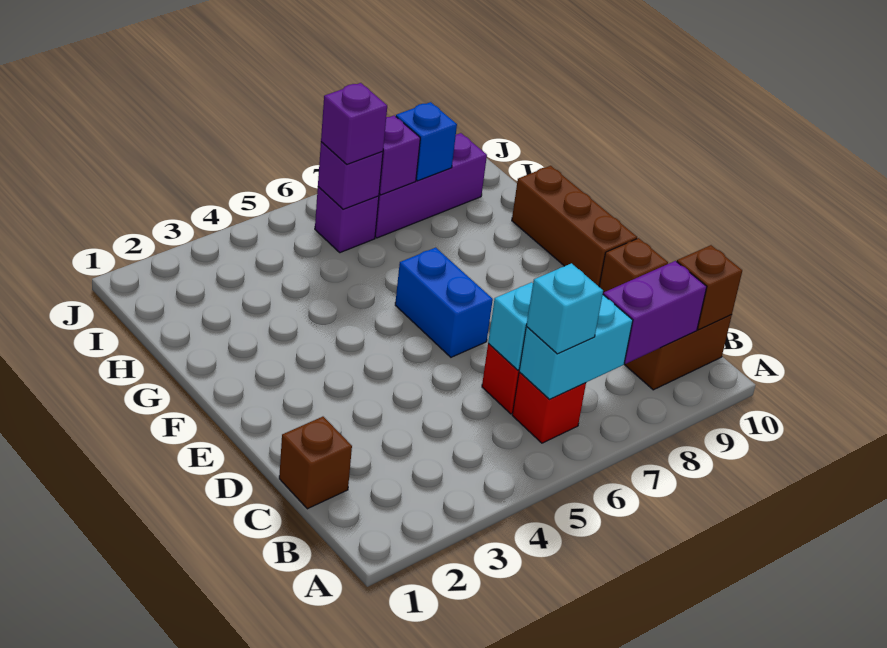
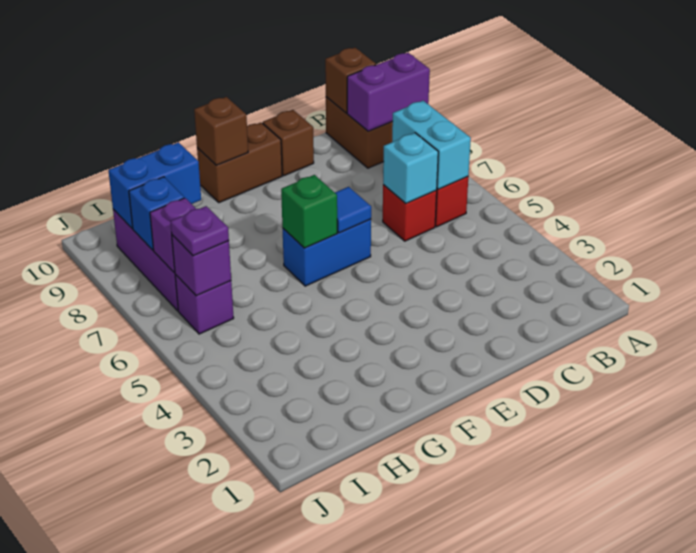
cyan 1x1 brick [526,263,603,354] -> none
purple 1x2 brick [603,261,707,364] -> purple 1x2 brick turned to [347,53,430,131]
brown 1x1 brick [279,417,352,509] -> brown 1x1 brick moved to [194,97,248,165]
none -> blue 1x1 tile [335,187,371,233]
brown 1x3 brick [512,166,637,286] -> brown 1x2 brick [197,122,282,203]
none -> green 1x1 brick [281,175,337,248]
none -> blue 1x2 brick [108,142,201,228]
purple 1x1 brick [321,83,387,164] -> purple 1x1 plate [171,206,229,256]

